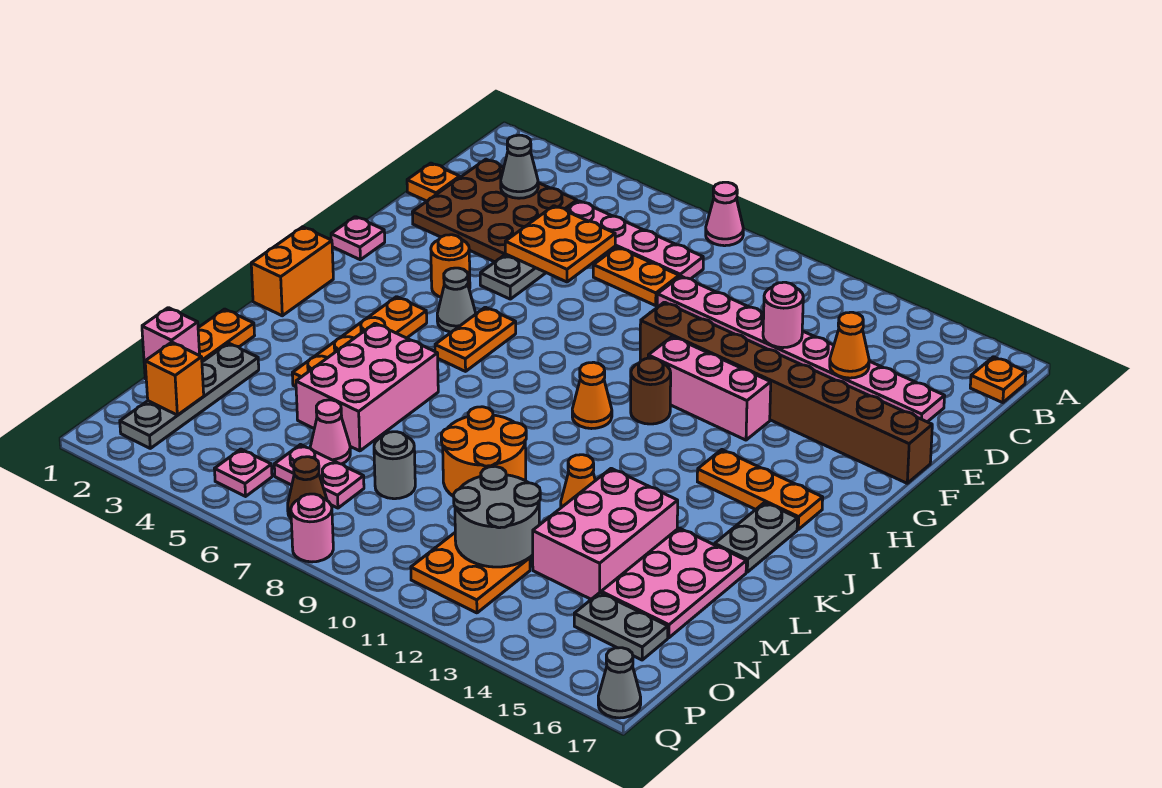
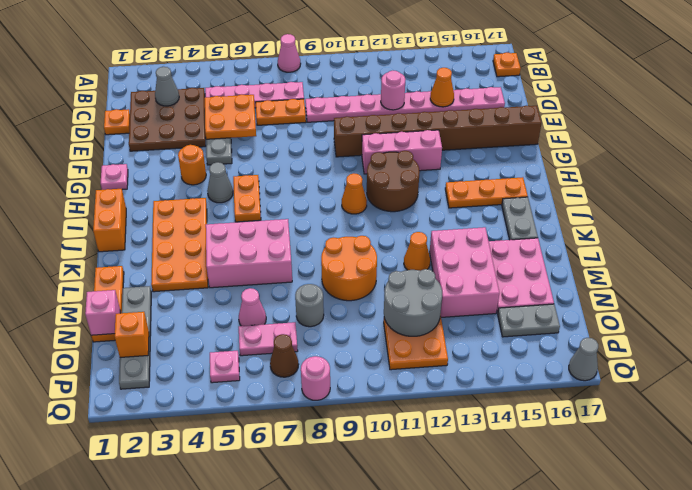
brown 1x1 round brick [631,358,671,424] -> brown 2x2 round brick [367,151,420,212]
orange 1x4 plate [292,297,427,387] -> orange 2x4 plate [151,198,208,292]
pink 2x3 brick [296,323,438,451] -> pink 2x3 brick turned to [206,219,292,288]

